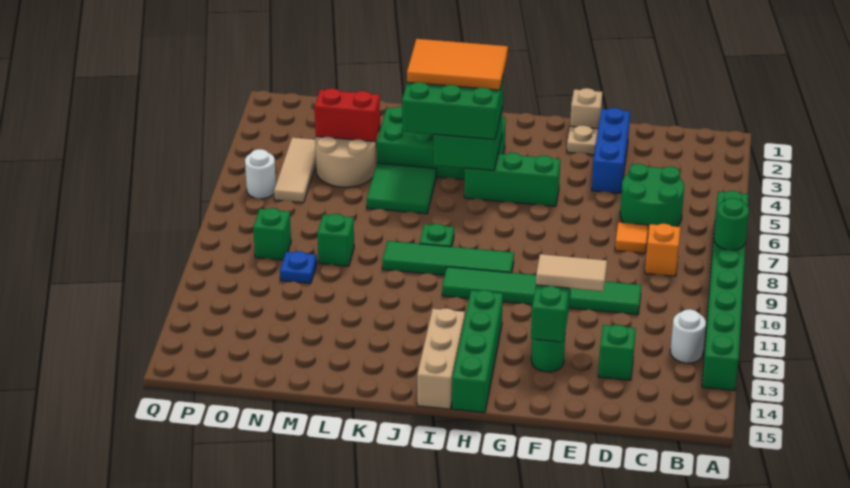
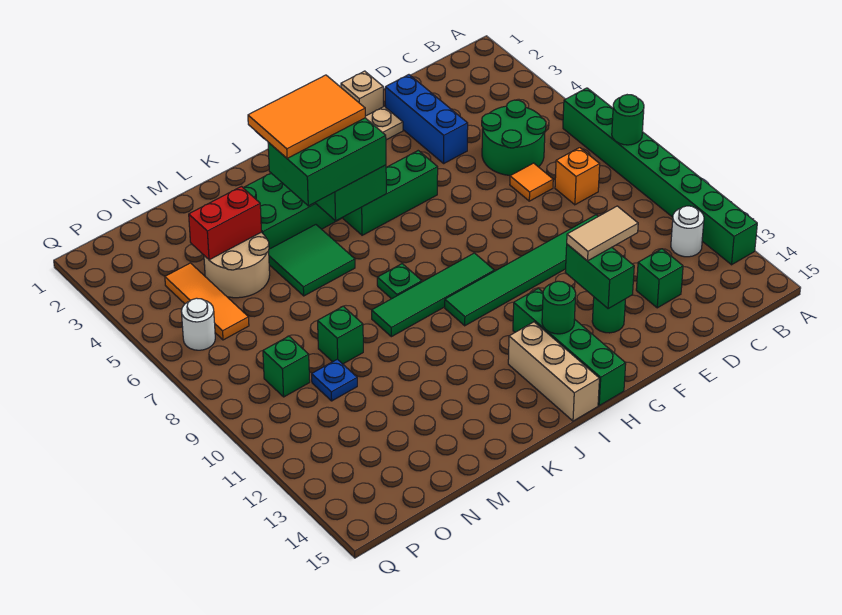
none -> green 1x1 round brick [542,281,576,334]
tan 1x3 tile [274,138,316,203] -> orange 1x3 tile [165,263,249,340]

